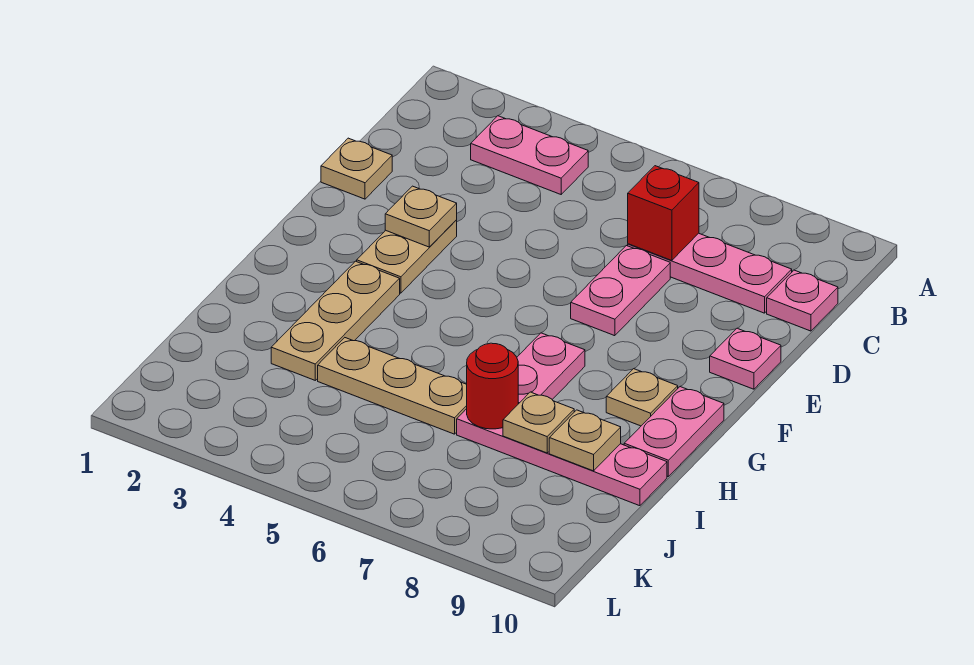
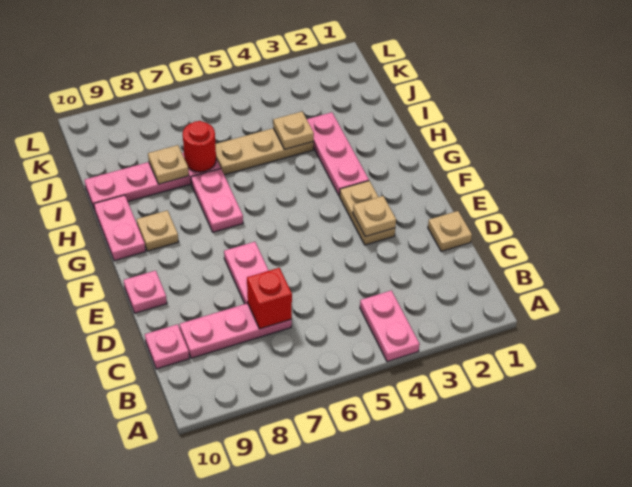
pink 1x2 plate [471,116,588,194] -> pink 1x2 plate turned to [360,290,420,362]
tan 1x3 plate [271,261,400,380] -> pink 1x3 plate [307,112,369,196]
tan 1x1 plate [549,410,621,471] -> tan 1x1 plate moved to [273,112,314,149]

